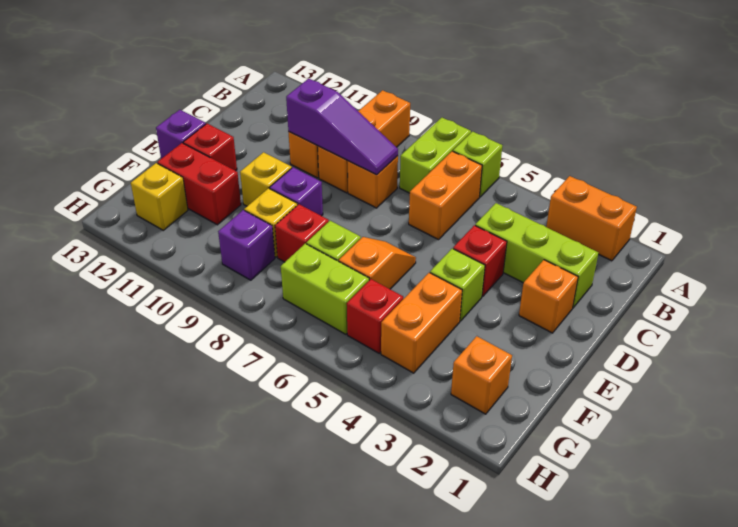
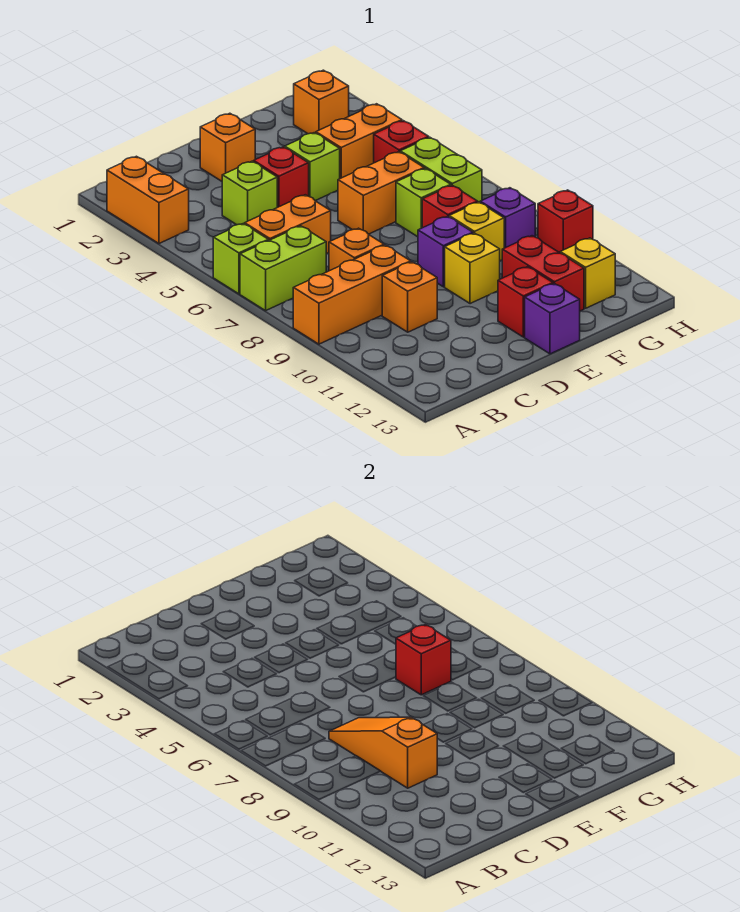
lime 1x3 brick [475,203,598,308] -> lime 1x1 brick [222,161,277,225]
purple 1x3 slope [286,79,398,175] -> orange 1x3 slope [329,717,437,788]
orange 1x2 slope [339,237,416,289] -> orange 1x2 brick [338,152,424,234]
none -> red 1x1 brick [396,625,451,695]
none -> red 1x1 brick [538,190,593,253]

